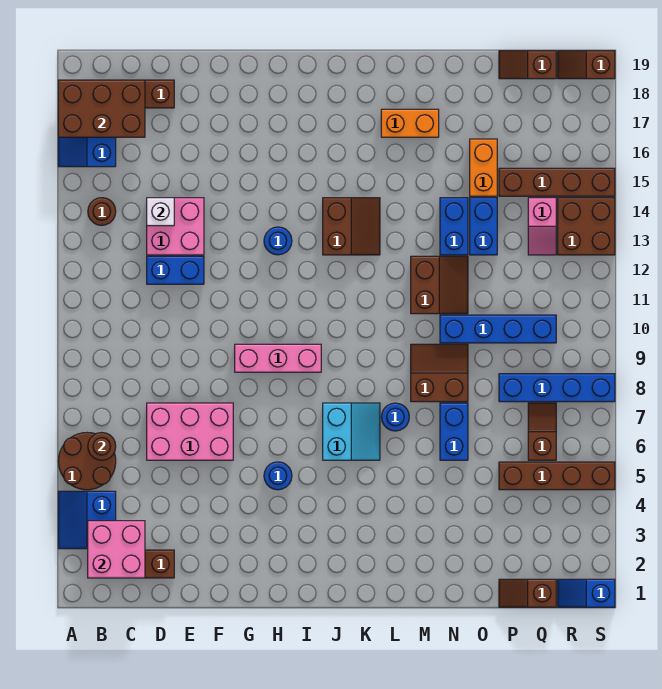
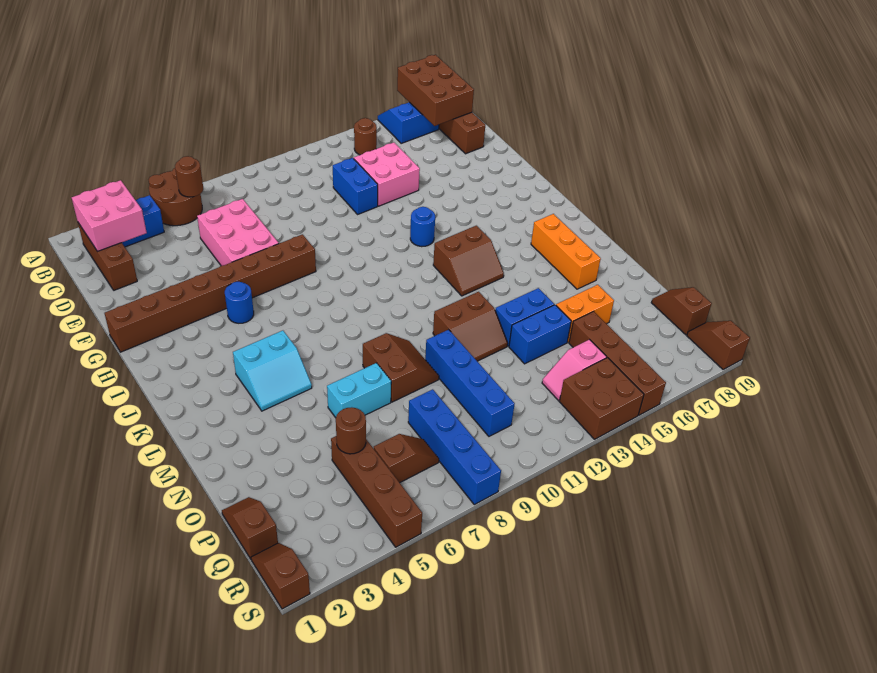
white 1x1 brick [147,198,174,226] -> none
none -> brown 1x8 brick [105,234,316,352]
pink 1x3 brick [235,344,321,372] -> none
cyan 2x2 slope [323,403,380,460] -> cyan 2x2 slope moved to [233,331,312,411]
blue 1x1 round brick [381,403,409,431] -> none
orange 1x2 brick [381,109,439,137] -> orange 1x3 brick [531,214,601,289]
blue 1x2 brick [440,403,468,460] -> cyan 1x2 brick [327,363,391,418]
none -> brown 1x1 round brick [336,408,366,454]
blue 1x2 slope [558,579,615,607] -> brown 1x2 slope [251,543,310,609]

